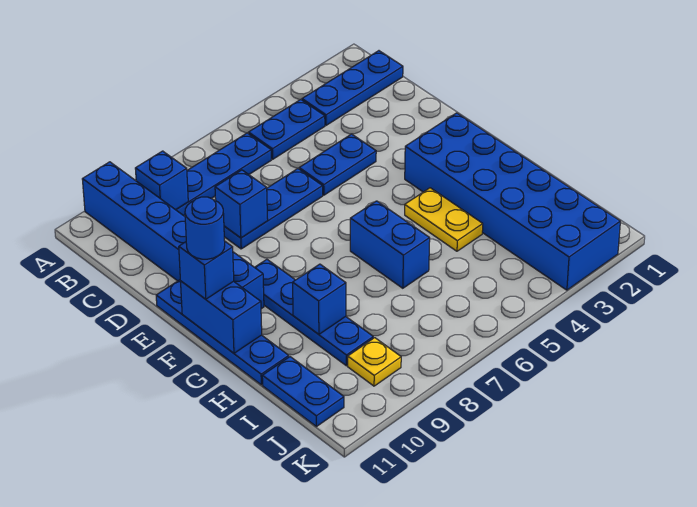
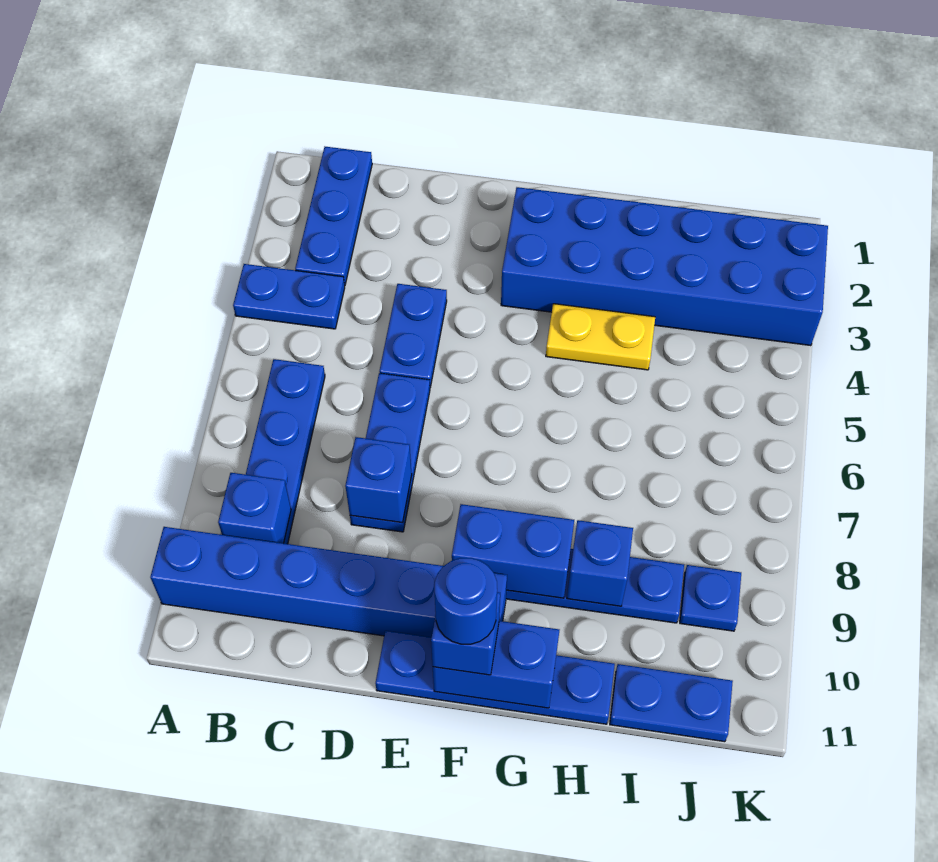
blue 1x2 plate [249,99,325,159] -> blue 1x2 plate turned to [233,264,345,329]
blue 1x2 brick [350,201,430,288] -> blue 1x2 brick moved to [452,504,574,598]
yellow 1x1 plate [348,338,401,386] -> blue 1x1 plate [680,565,741,631]

